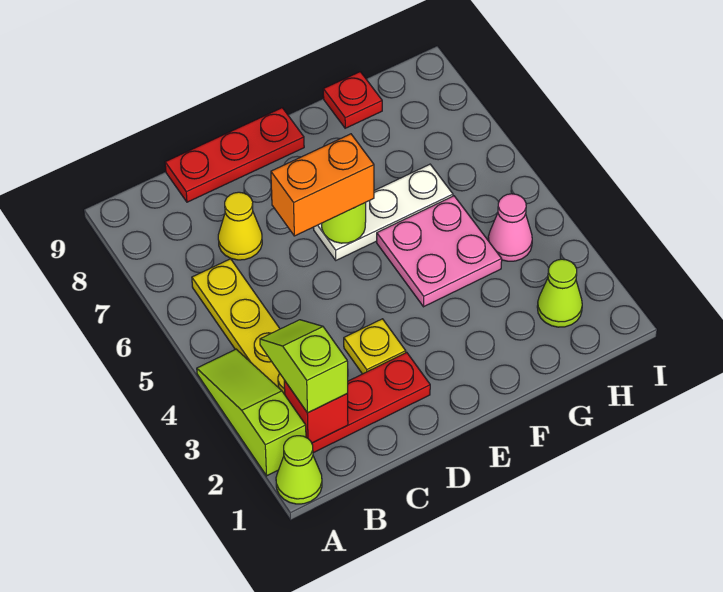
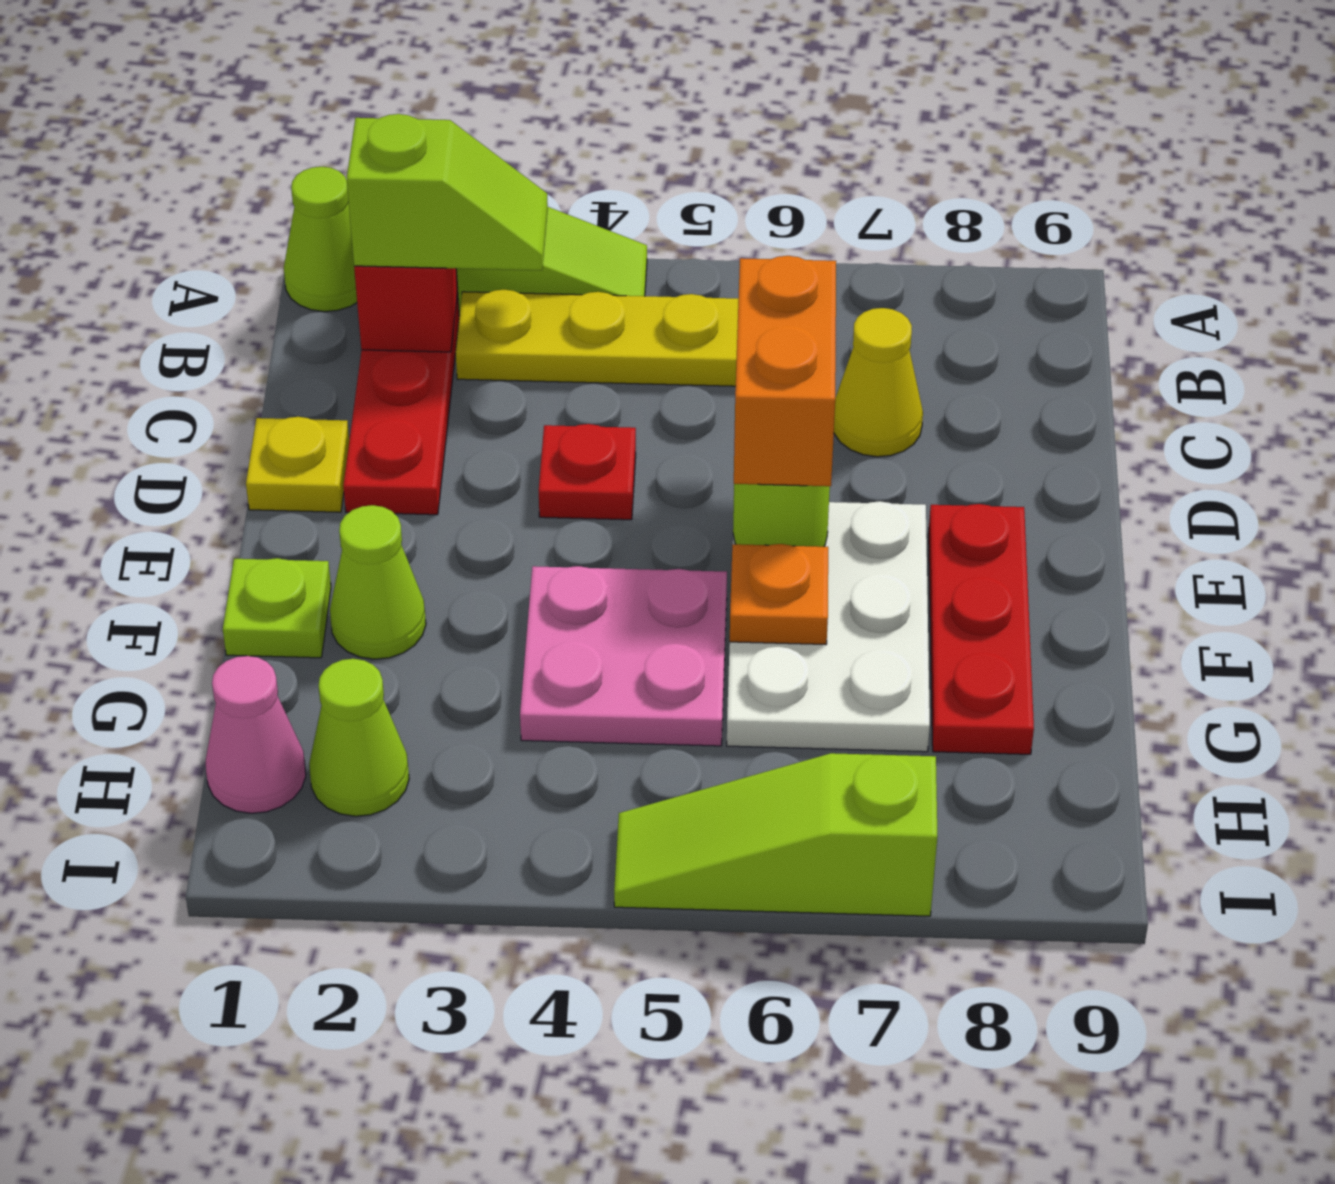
red 1x3 plate [165,108,304,202] -> red 1x3 plate moved to [929,504,1034,754]
yellow 1x1 plate [344,319,406,374] -> yellow 1x1 plate moved to [246,417,349,512]
white 1x3 plate [313,164,453,260] -> white 2x3 plate [727,501,930,752]
none -> lime 1x1 plate [223,558,331,658]
none -> lime 1x1 cone [330,505,426,659]
none -> orange 1x1 plate [730,544,828,645]
red 1x1 plate [323,72,382,128] -> red 1x1 plate moved to [539,424,636,520]
pink 1x1 cone [488,194,532,261] -> pink 1x1 cone moved to [206,656,306,813]
none -> lime 1x3 slope [614,753,938,916]

